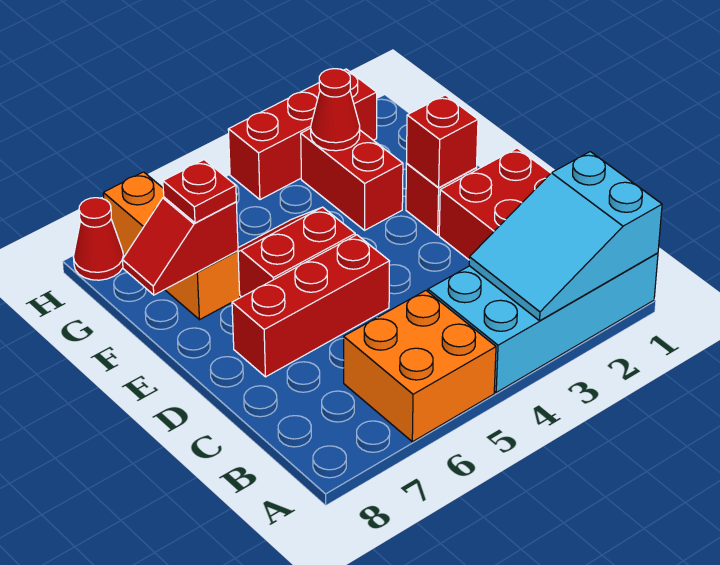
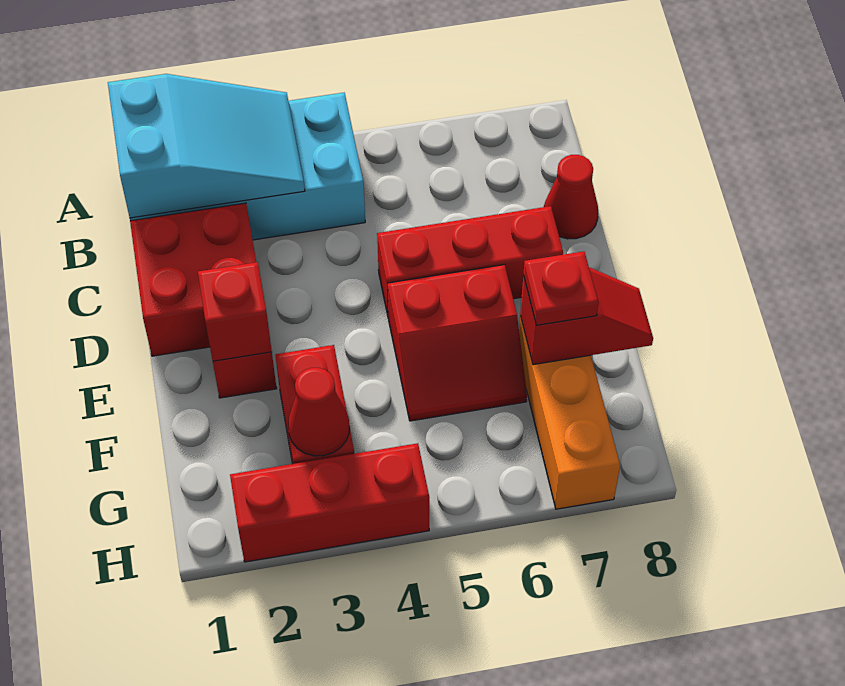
orange 2x2 brick [344,291,496,442] -> none
red 1x1 cone [73,198,124,280] -> red 1x1 cone moved to [544,155,598,239]

